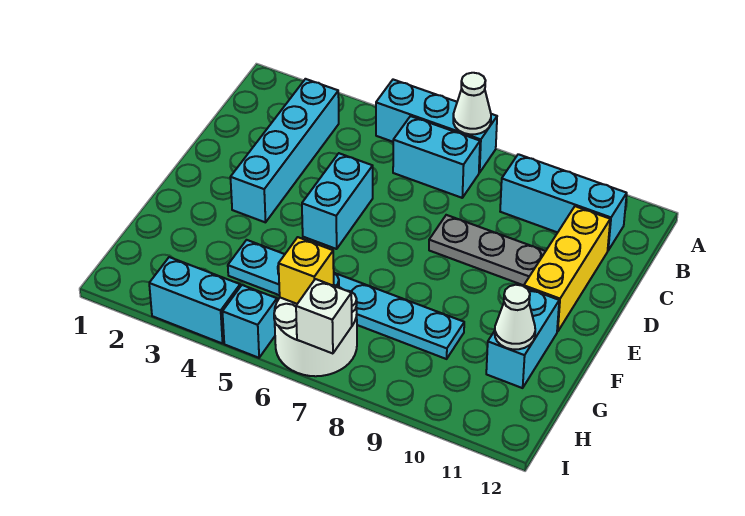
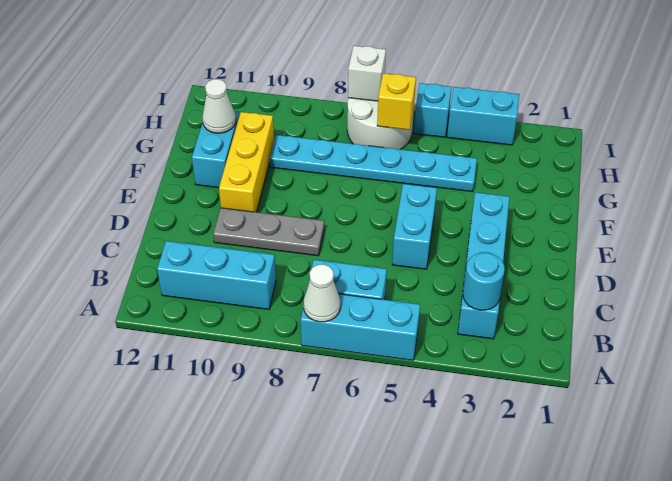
none -> cyan 1x1 round brick [463,253,505,310]
yellow 1x3 brick [524,206,610,332] -> yellow 1x3 brick moved to [219,112,274,212]

